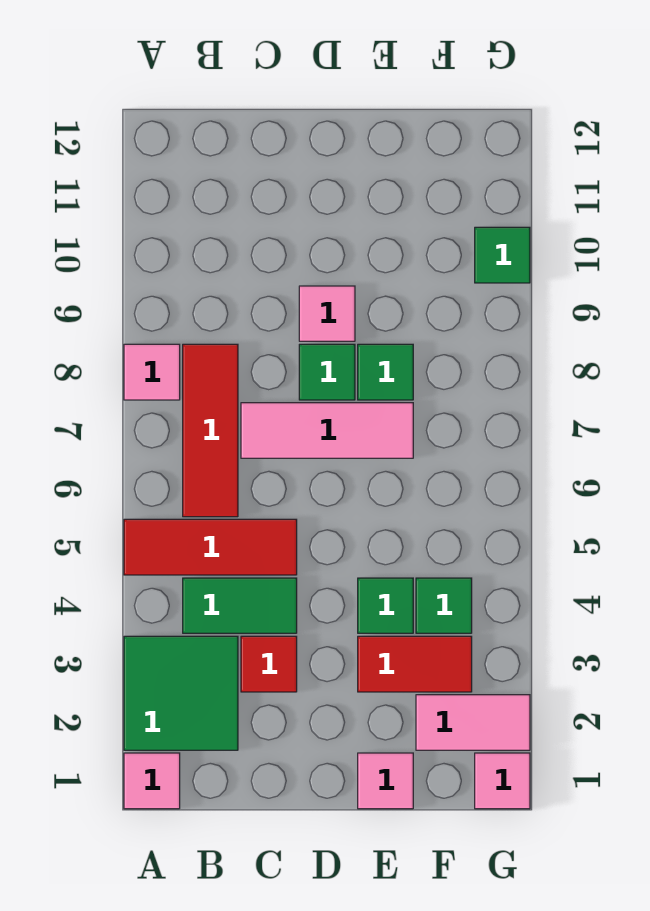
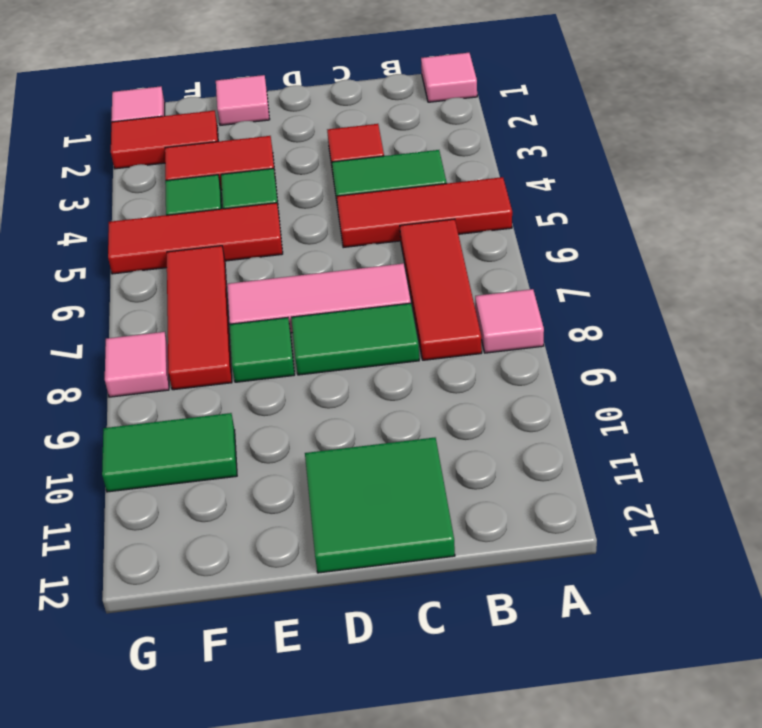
green 2x2 tile [124,636,238,750] -> green 2x2 tile moved to [305,438,455,573]
green 1x1 tile [299,344,355,400] -> green 1x2 tile [291,303,419,375]
pink 1x1 tile [299,286,355,341] -> pink 1x1 tile moved to [105,332,169,397]
none -> red 1x3 tile [108,203,283,274]
pink 1x2 tile [416,695,530,750] -> red 1x2 tile [111,111,218,169]
none -> red 1x3 tile [167,246,232,390]
green 1x1 tile [475,227,530,283] -> green 1x2 tile [102,413,237,492]

